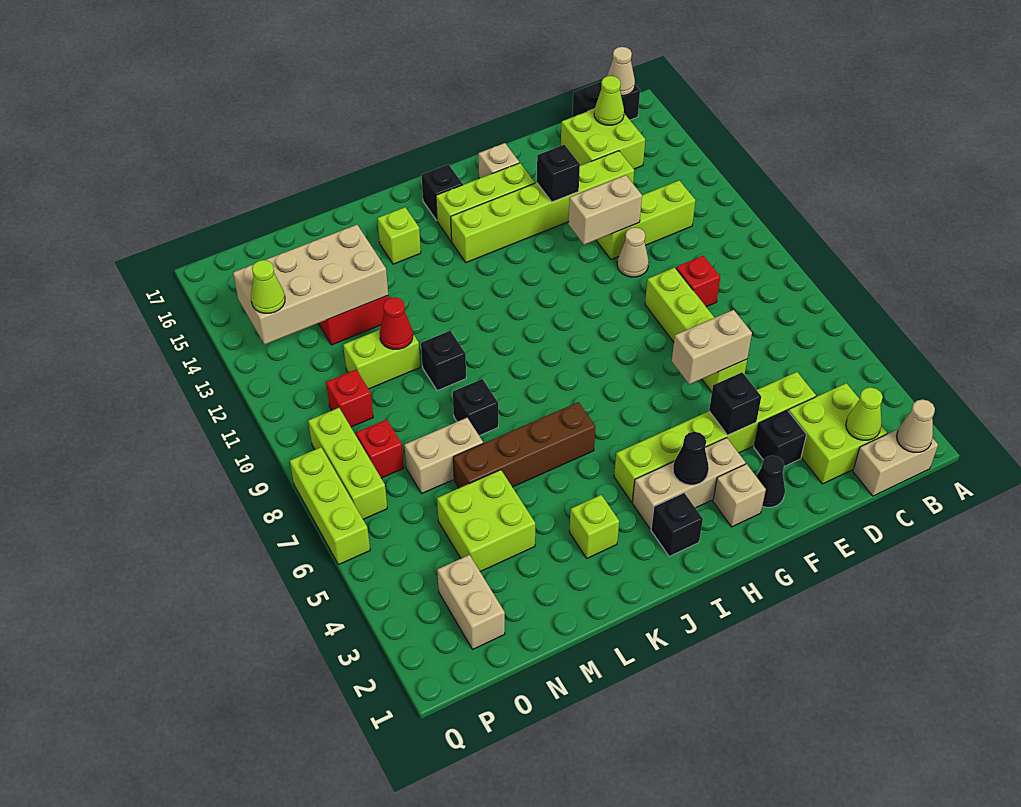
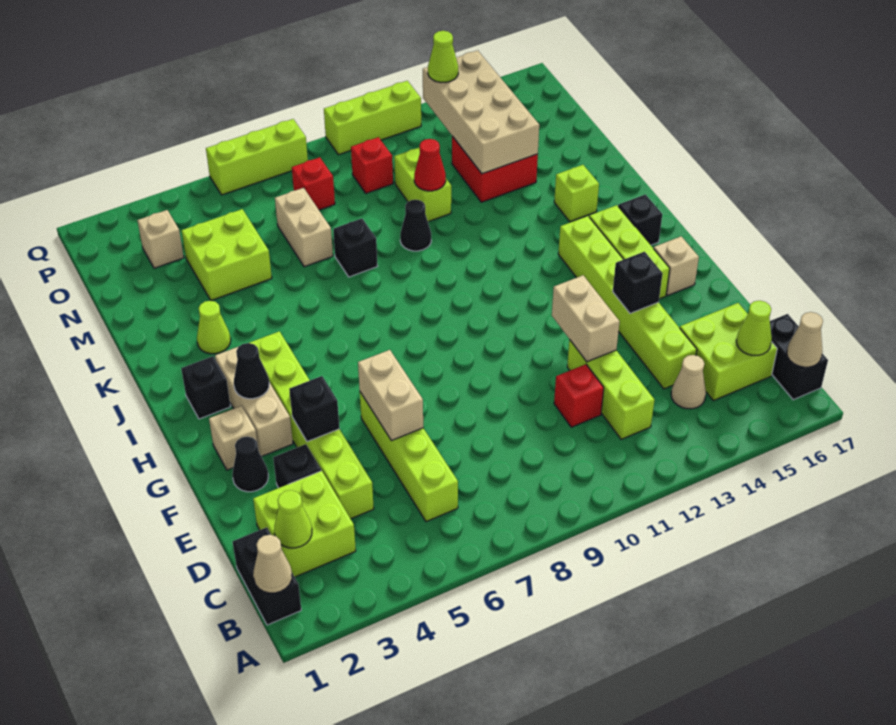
tan 1x2 brick [853,429,938,496] -> black 1x2 brick [233,527,301,625]
red 1x1 brick [676,256,720,307] -> red 1x1 brick moved to [554,364,604,427]
lime 1x4 brick [645,267,747,392] -> lime 1x4 brick turned to [360,392,458,522]
tan 1x1 cone [617,227,649,277] -> tan 1x1 cone moved to [671,355,706,409]
brown 1x4 brick [453,402,596,488] -> none
lime 1x1 brick [569,495,619,558] -> lime 1x1 cone [197,301,231,354]
black 1x1 brick [421,331,466,391] -> black 1x1 cone [400,200,431,251]
tan 1x2 brick [437,555,505,649] -> tan 1x1 brick [137,210,184,268]
lime 1x3 brick [308,408,387,519] -> lime 1x3 brick moved to [324,81,421,155]

